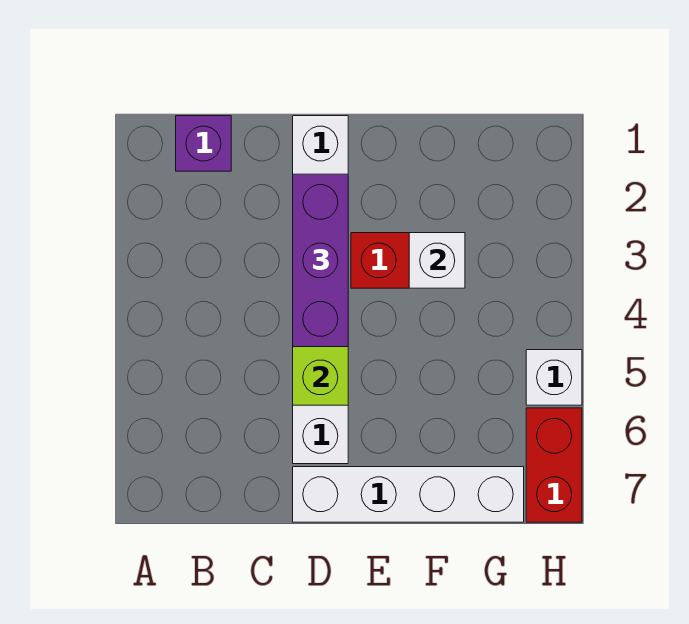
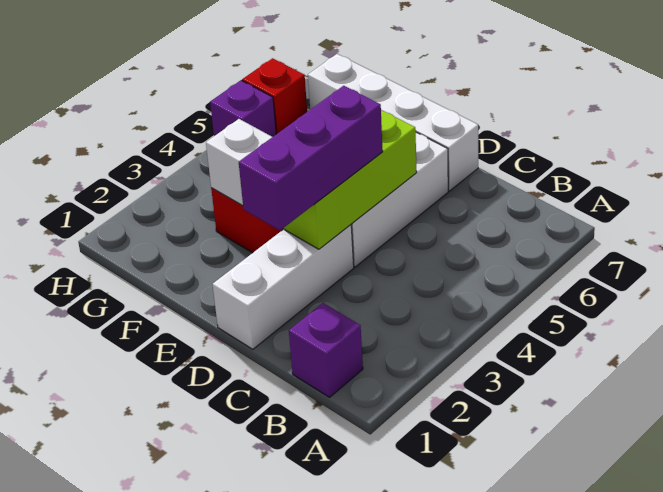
white 1x1 brick [526,350,582,405] -> purple 1x1 brick [210,81,276,137]
red 1x2 brick [526,408,582,522] -> red 1x1 brick [243,58,307,134]

